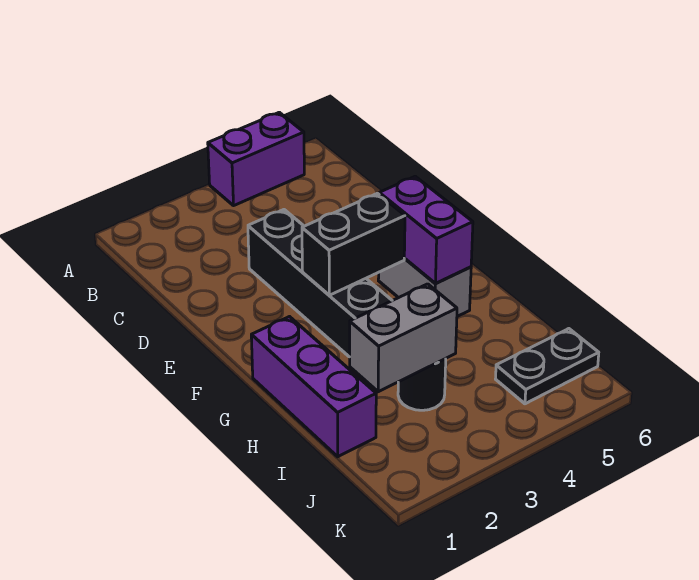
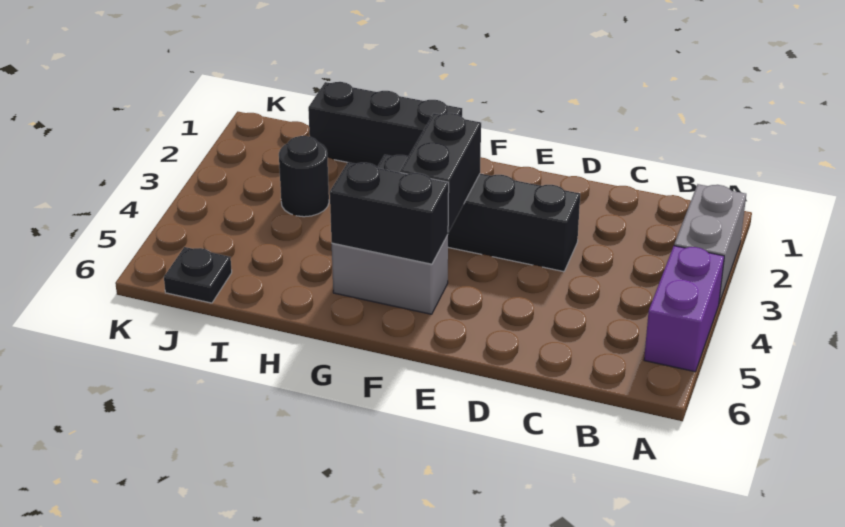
purple 1x2 brick [379,176,473,283] -> black 1x2 brick [330,162,449,264]
purple 1x3 brick [251,317,376,457] -> black 1x3 brick [308,82,462,167]
grey 1x2 brick [350,284,457,392] -> grey 1x2 brick moved to [674,184,746,303]
black 1x2 plate [496,329,599,404] -> black 1x1 plate [164,247,232,303]

